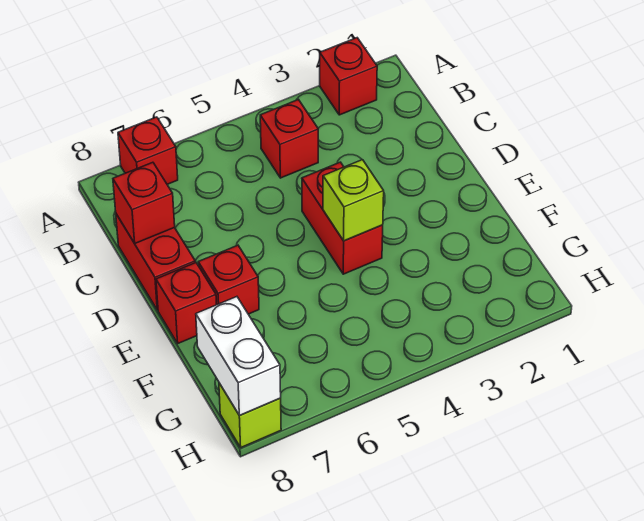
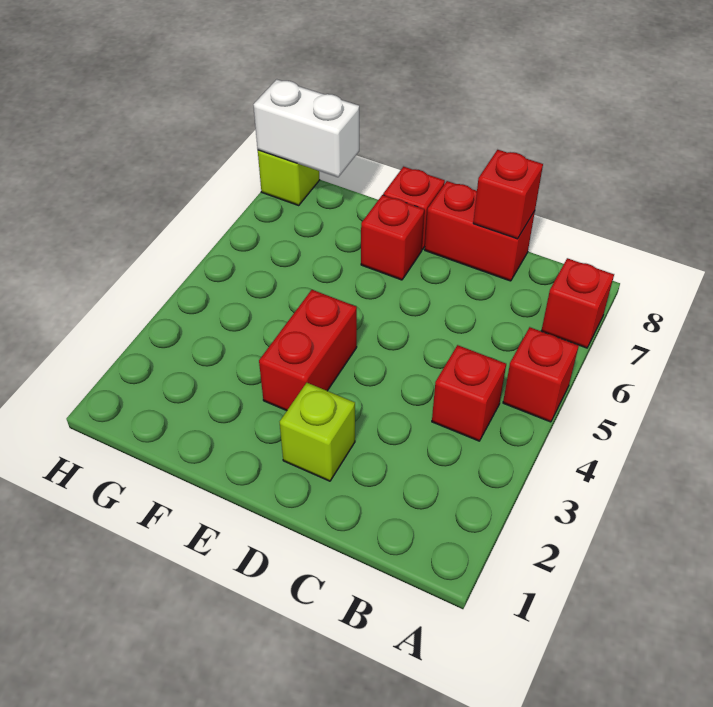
red 1x1 brick [320,38,377,115] -> red 1x1 brick moved to [503,327,579,422]
red 1x2 brick [302,162,383,274] -> red 1x2 brick turned to [259,290,357,411]
lime 1x1 brick [323,160,384,241] -> lime 1x1 brick moved to [280,383,355,481]

